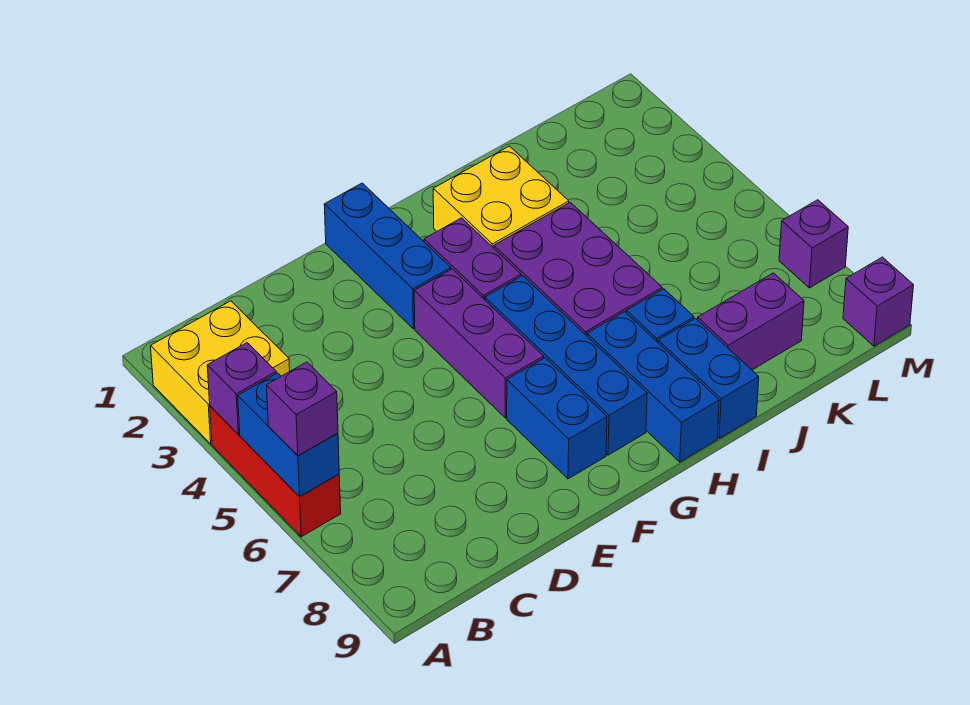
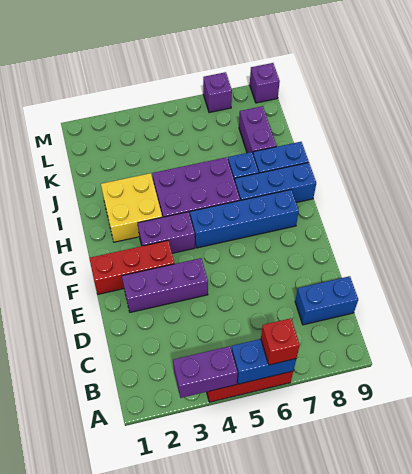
yellow 2x2 brick [151,301,290,444] -> none
purple 1x1 brick [207,343,276,434] -> purple 1x2 brick [173,346,238,398]
purple 1x1 brick [266,362,338,456] -> red 1x1 brick [261,318,300,365]
blue 1x3 brick [324,183,451,329] -> red 1x3 brick [89,241,174,294]
purple 1x3 brick [414,269,544,418] -> purple 1x3 brick moved to [122,258,208,312]
blue 1x2 brick [507,358,607,479] -> blue 1x2 brick moved to [295,276,358,325]

